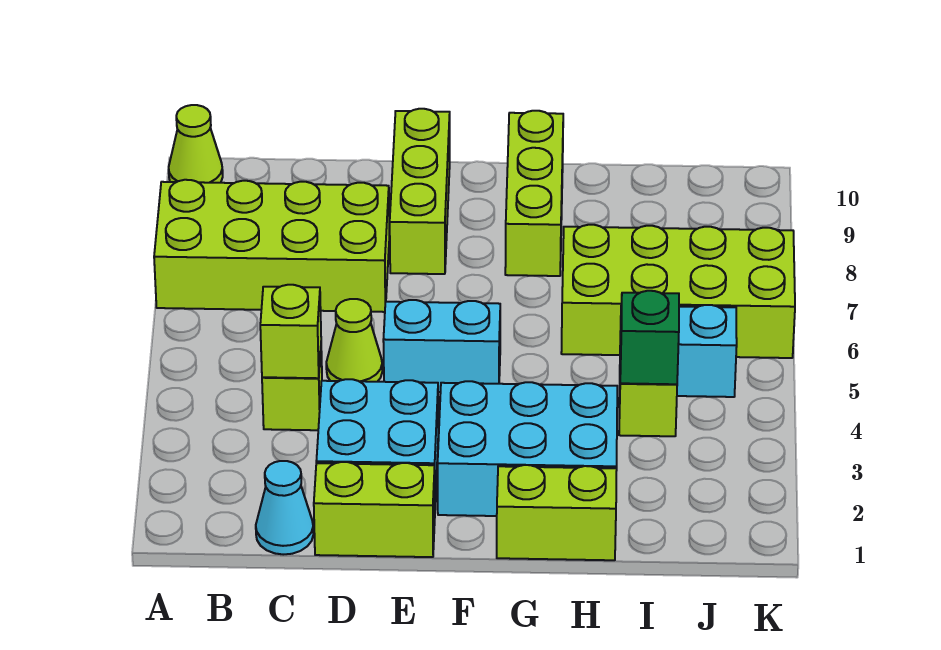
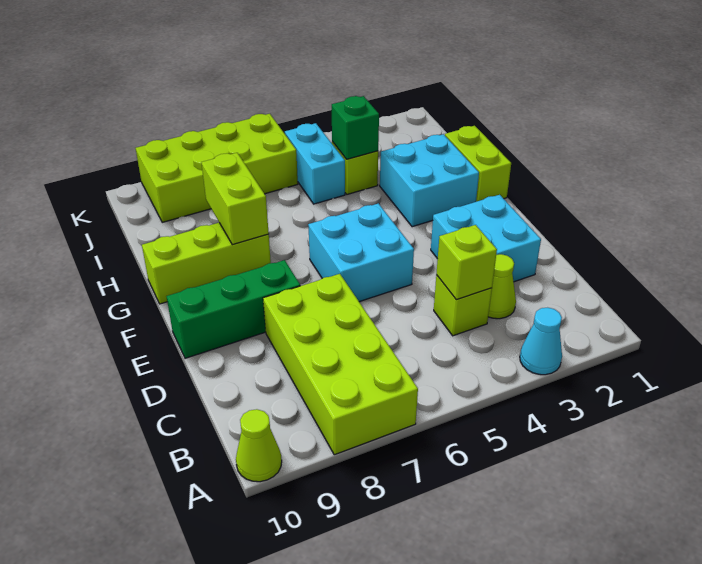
cyan 1x1 cone [256,461,313,555] -> cyan 1x1 cone moved to [520,308,562,375]
lime 1x2 brick [314,462,435,557] -> lime 1x2 brick moved to [201,153,269,245]
lime 1x1 cone [326,299,382,382] -> lime 1x1 cone moved to [488,254,516,319]
cyan 1x2 brick [383,300,500,392] -> cyan 2x2 brick [308,203,414,302]
lime 1x3 brick [390,109,450,274] -> green 1x3 brick [166,260,300,358]
cyan 2x3 brick [438,381,617,516] -> cyan 2x2 brick [380,134,479,227]
lime 2x4 brick [561,225,795,358] -> lime 2x4 brick turned to [136,114,298,222]

